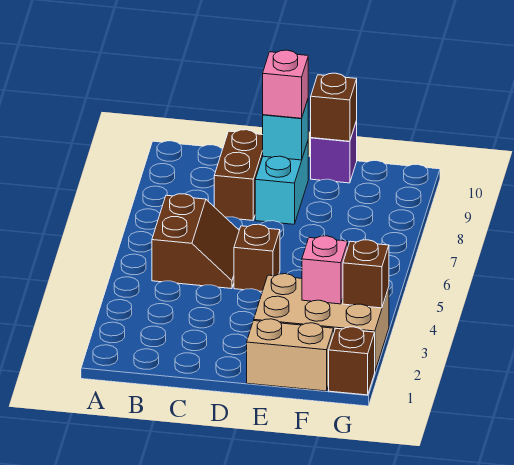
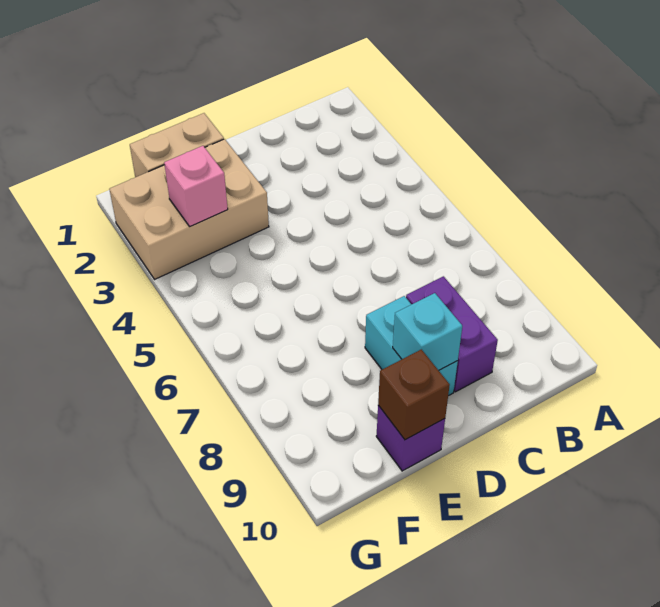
brown 2x2 slope [152,194,239,289] -> none
brown 1x2 brick [214,130,263,220] -> purple 1x2 brick [406,276,498,392]
brown 1x1 brick [234,224,280,291] -> none
pink 1x1 brick [263,50,308,118] -> none
brown 1x1 brick [329,327,375,395] -> none
brown 1x1 brick [343,240,389,308] -> none

